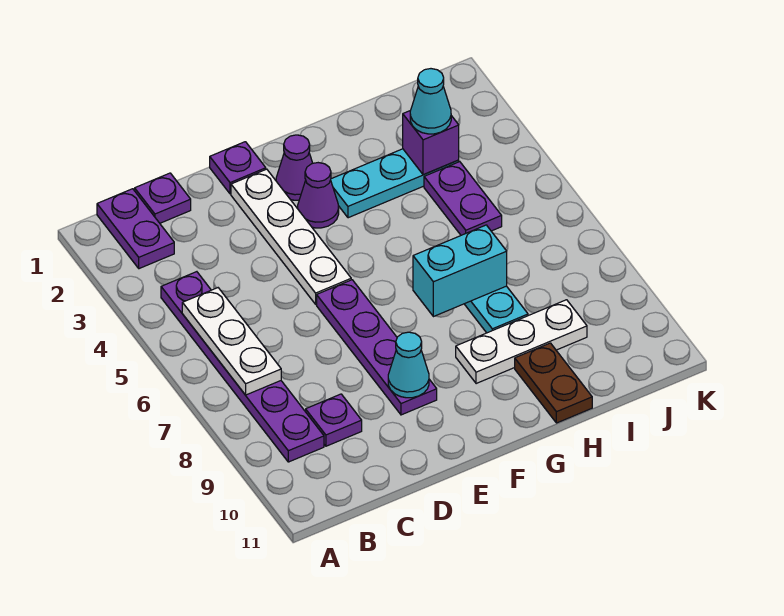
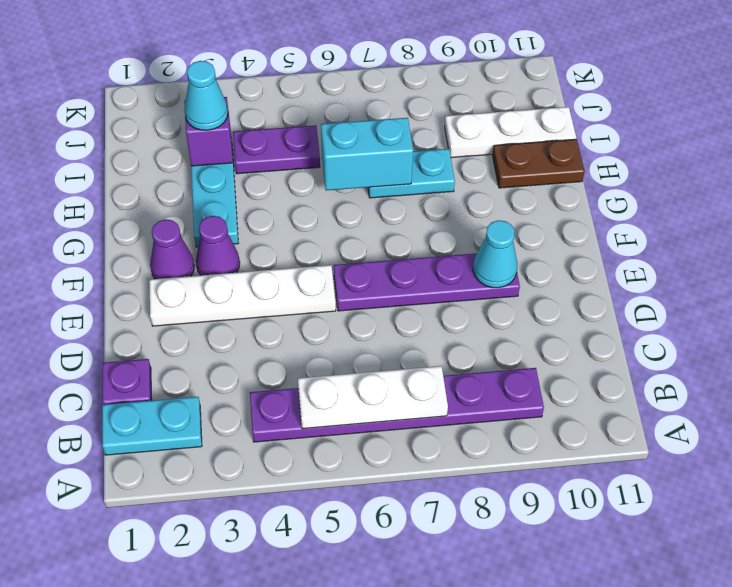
purple 1x2 plate [97,189,174,269] -> cyan 1x2 plate [102,397,202,455]
purple 1x1 plate [306,394,362,446] -> none
purple 1x1 plate [210,142,266,194] -> none
cyan 1x2 brick [413,225,507,317] -> cyan 1x2 brick turned to [321,118,413,190]
white 1x3 plate [456,300,587,384] -> white 1x3 plate turned to [445,107,576,158]

